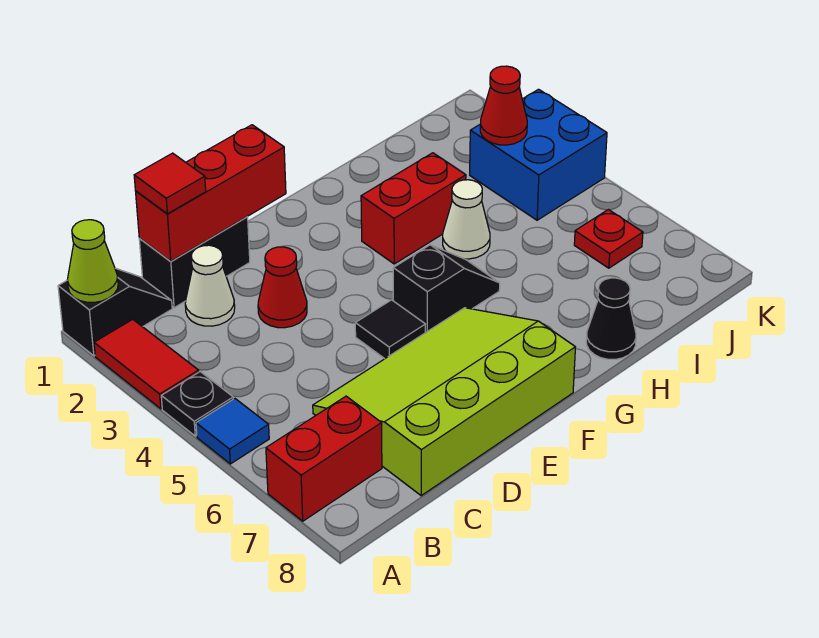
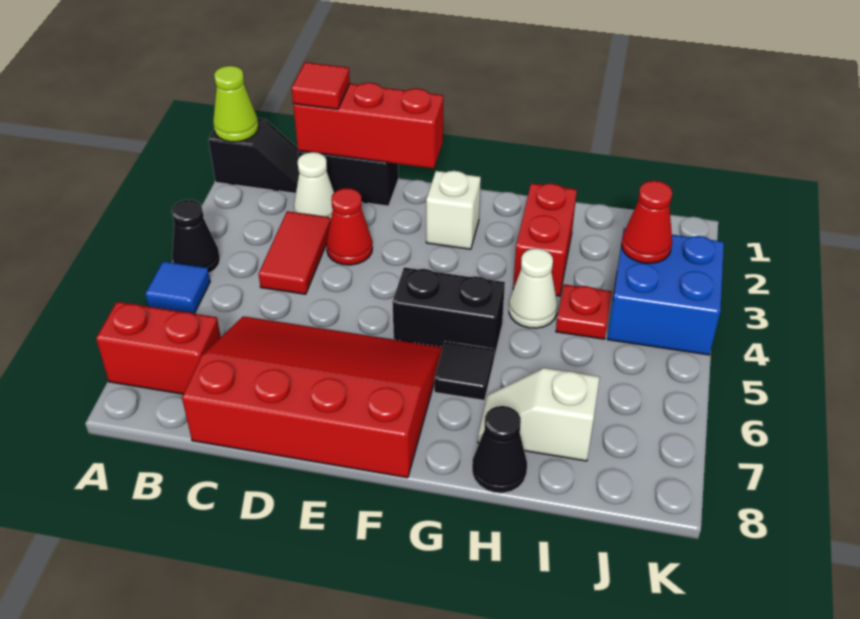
red 1x2 tile [94,319,199,409] -> red 1x2 tile moved to [259,211,331,294]
black 1x1 plate [161,372,233,436] -> black 1x1 cone [172,200,220,273]
lime 3x4 slope [313,308,575,496] -> red 3x4 slope [182,316,442,478]
black 1x1 tile [355,300,425,359] -> black 1x1 tile moved to [434,342,494,400]
none -> white 1x1 brick [426,171,481,249]
black 1x2 slope [393,245,500,333] -> black 1x2 brick [392,267,505,359]
red 1x2 brick [361,153,466,264] -> red 1x2 brick turned to [513,183,577,296]
none -> white 1x2 slope [478,368,600,461]
red 1x1 plate [574,210,643,268] -> red 1x1 plate moved to [556,284,612,339]

